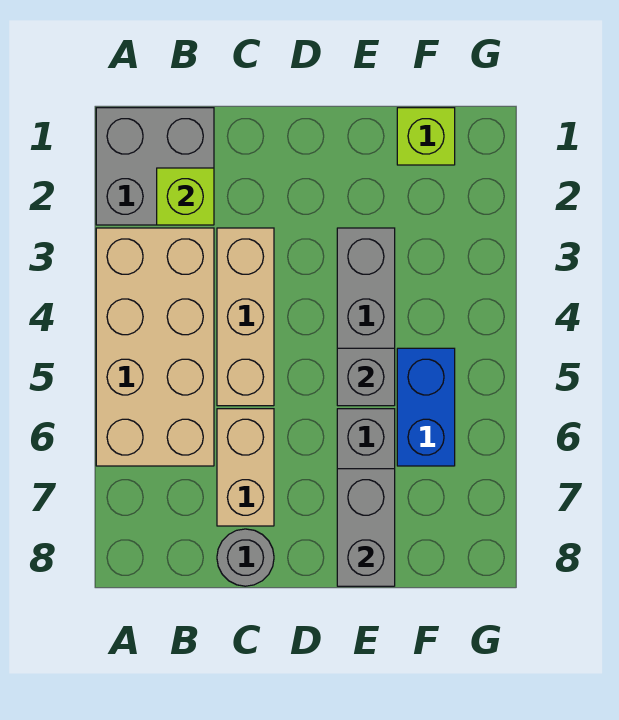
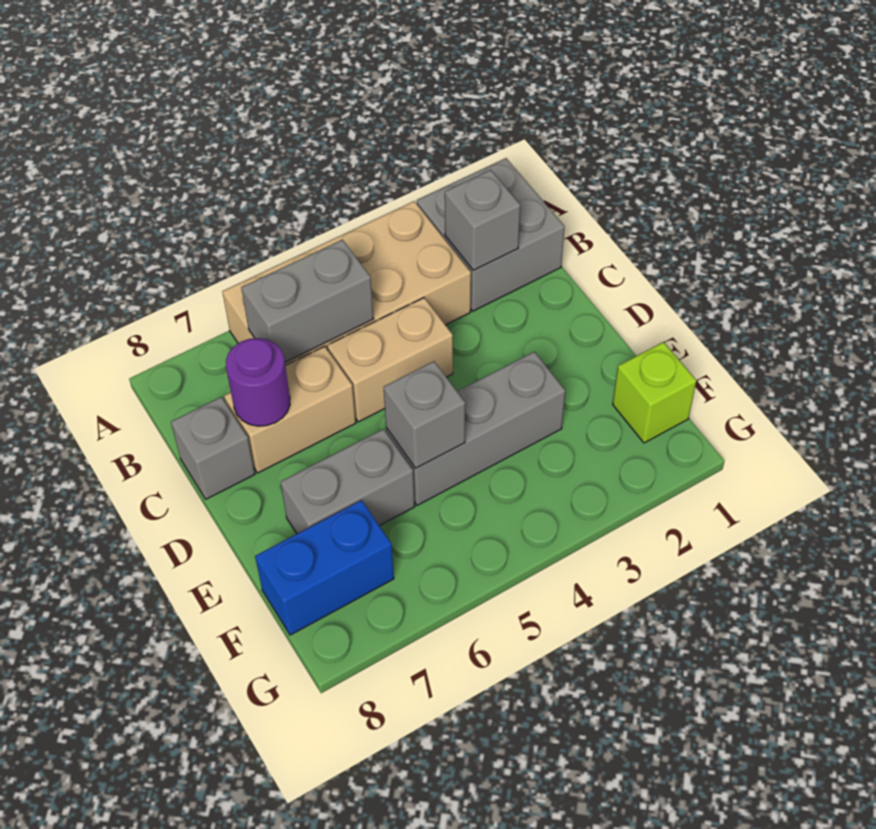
lime 1x1 brick [157,168,214,225] -> grey 1x1 brick [445,170,520,270]
tan 1x3 brick [217,228,274,406] -> tan 1x2 brick [327,298,453,422]
none -> purple 1x1 round brick [226,338,290,426]
grey 1x1 round brick [217,529,274,586] -> grey 1x1 brick [171,397,255,499]
grey 1x2 brick [337,469,395,586] -> grey 1x2 brick moved to [241,240,374,363]
blue 1x2 brick [397,348,455,466] -> blue 1x2 brick moved to [255,500,394,635]

